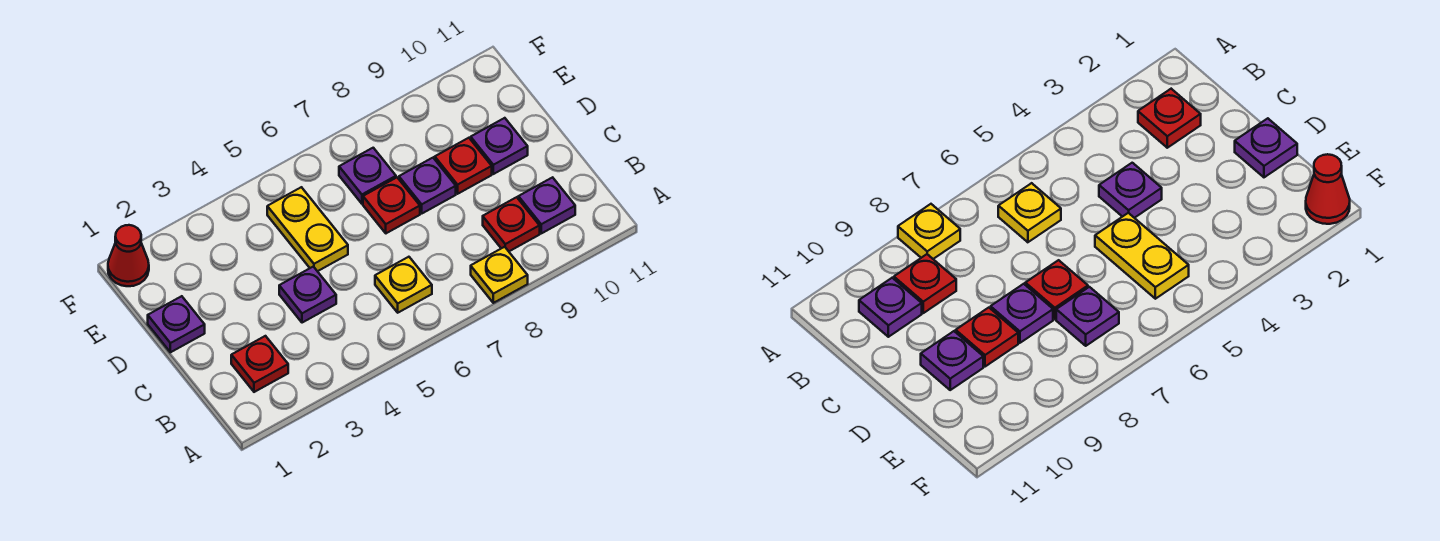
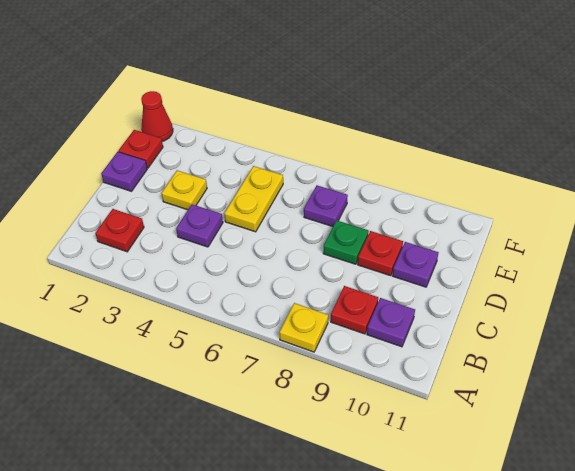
yellow 1x1 plate [375,257,432,313] -> yellow 1x1 plate moved to [162,170,207,210]
red 1x1 plate [363,178,420,233] -> red 1x1 plate moved to [119,130,163,168]
purple 1x1 plate [399,158,456,213] -> green 1x1 plate [323,220,369,264]

